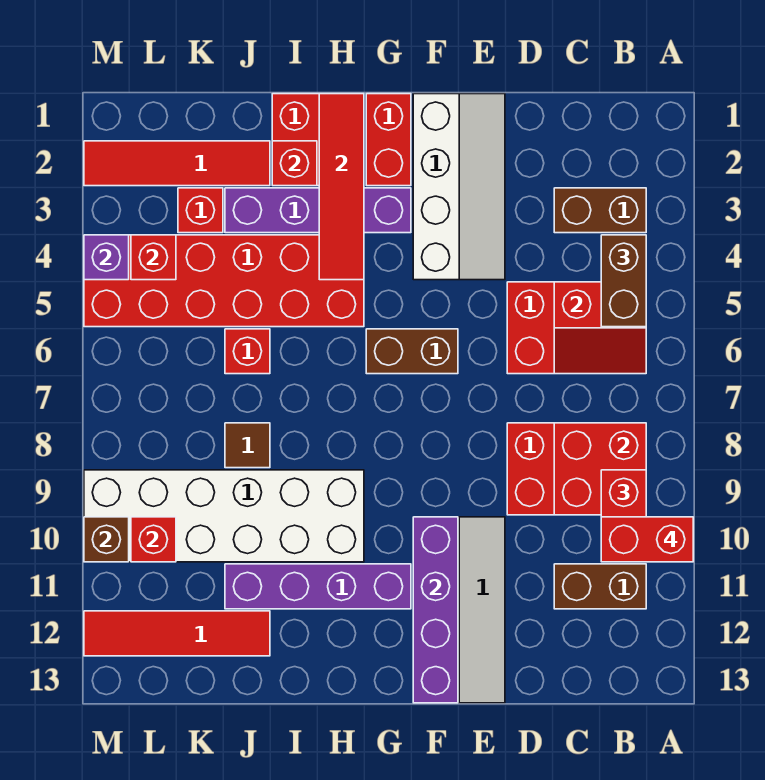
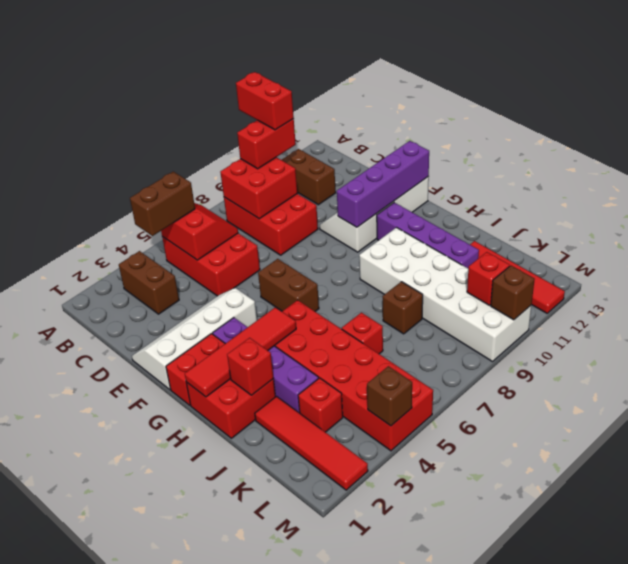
brown 1x1 tile [225,423,270,468] -> brown 1x1 brick [383,282,423,334]
red 1x1 brick [131,235,176,280] -> none
purple 1x1 brick [84,235,129,280] -> brown 1x1 brick [367,366,412,426]

